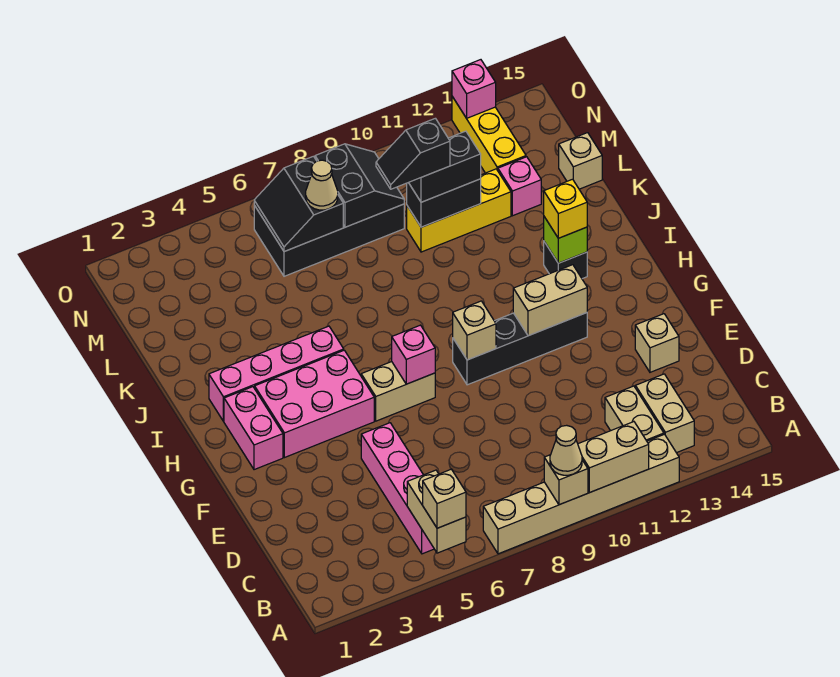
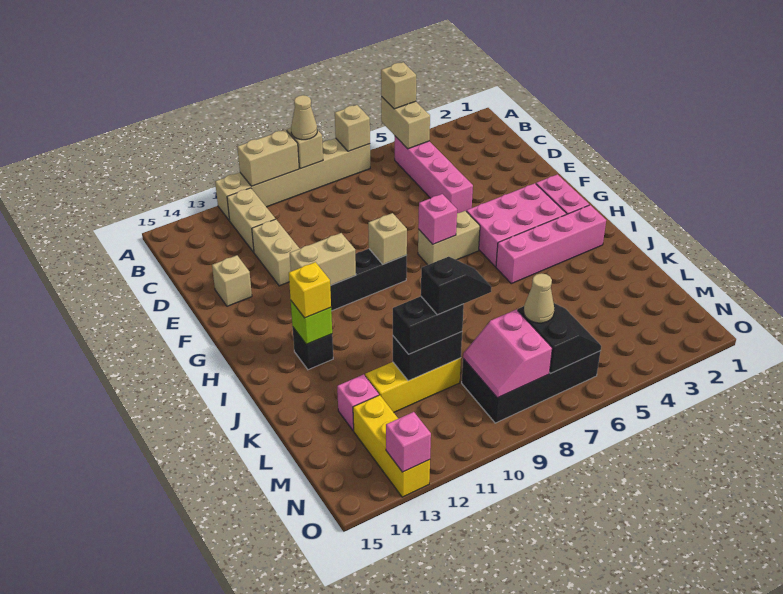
tan 1x2 brick [635,374,694,453] -> tan 1x2 brick moved to [252,219,300,286]
tan 1x1 brick [559,133,602,189] -> tan 1x1 brick moved to [335,105,370,151]
black 2x2 slope [315,144,404,227] -> pink 2x2 slope [463,309,552,398]

